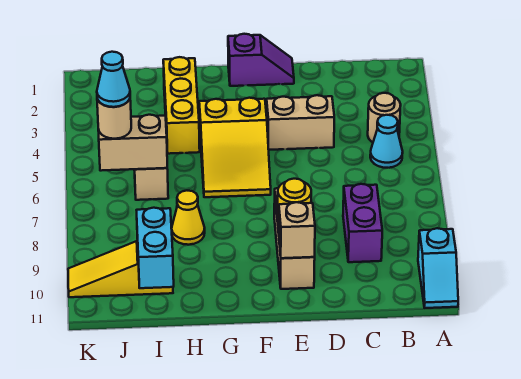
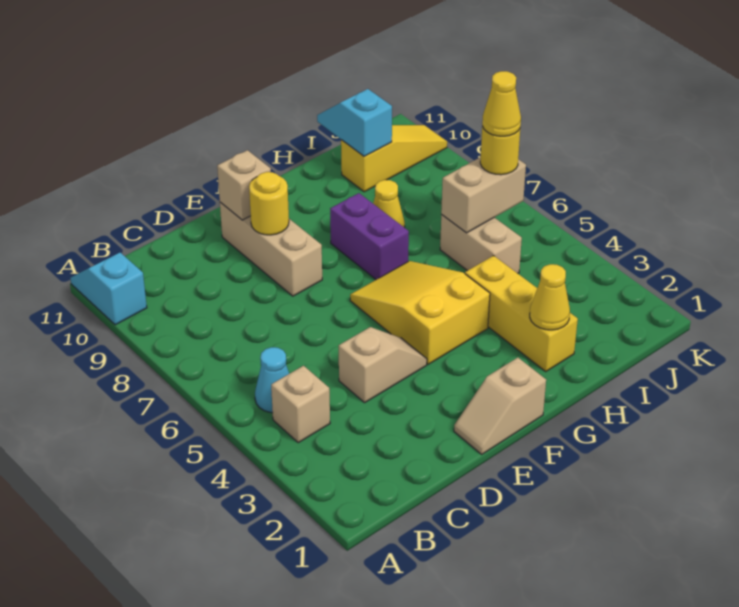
tan 1x1 round brick [368,93,401,142] -> tan 1x1 brick [271,366,330,443]
purple 1x2 brick [343,184,382,262] -> purple 1x2 brick moved to [330,193,409,279]
tan 1x2 brick [267,95,334,150] -> tan 1x2 slope [339,327,427,403]
purple 1x2 slope [228,34,294,86] -> tan 1x2 slope [454,358,546,454]
none -> yellow 1x1 cone [530,264,570,330]
cyan 1x2 brick [137,208,174,288] -> cyan 1x2 slope [317,89,392,157]
tan 1x1 round brick [97,99,131,139] -> yellow 1x1 round brick [480,127,520,175]
cyan 1x1 cone [97,52,130,107] -> yellow 1x1 cone [482,71,521,136]

